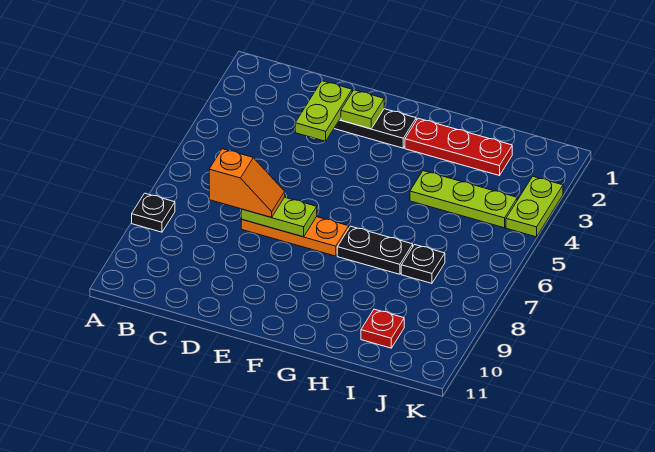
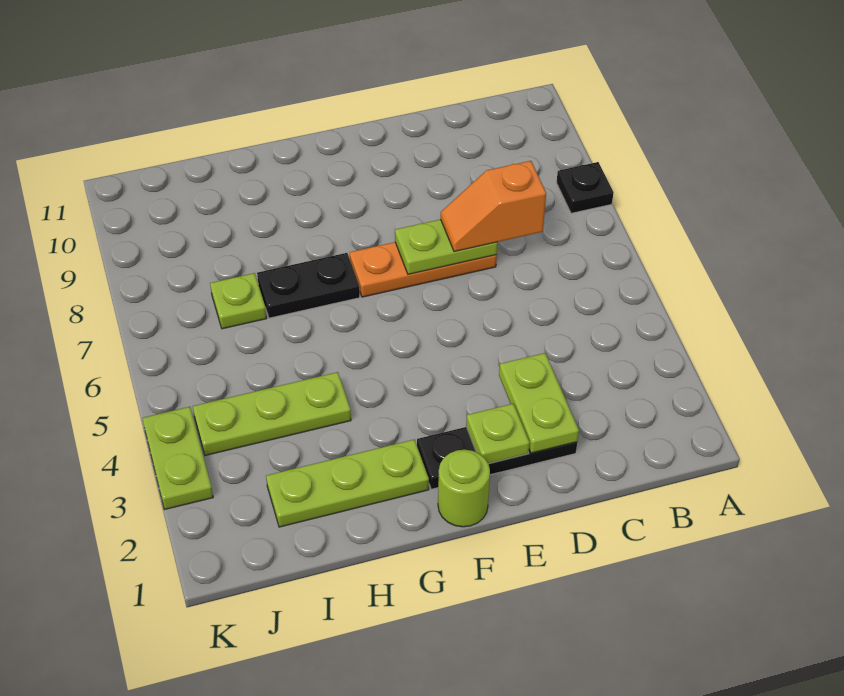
none -> lime 1x1 round brick [438,450,490,527]
red 1x3 plate [405,118,512,176] -> lime 1x3 plate [266,440,429,527]
black 1x1 plate [401,245,445,283] -> lime 1x1 plate [210,273,267,329]
red 1x1 plate [361,309,404,348] -> none

